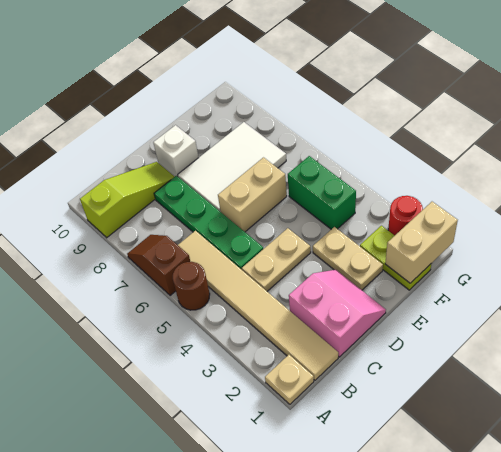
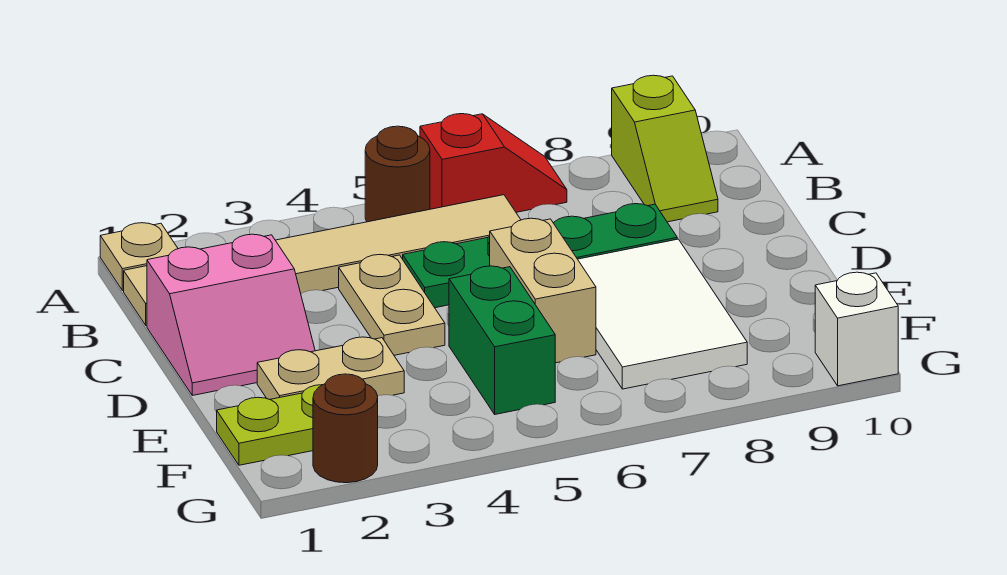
brown 1x2 slope [127,235,190,296] -> red 1x2 slope [420,114,567,212]
lime 1x3 slope [80,162,175,238] -> lime 1x2 slope [612,75,718,222]
white 1x1 brick [153,125,199,176] -> white 1x1 brick moved to [815,272,898,386]
tan 1x2 brick [385,202,458,283] -> none
green 1x2 brick [288,156,356,229] -> green 1x2 brick turned to [449,266,555,414]
red 1x1 round brick [388,196,423,235] -> brown 1x1 round brick [313,374,378,483]

